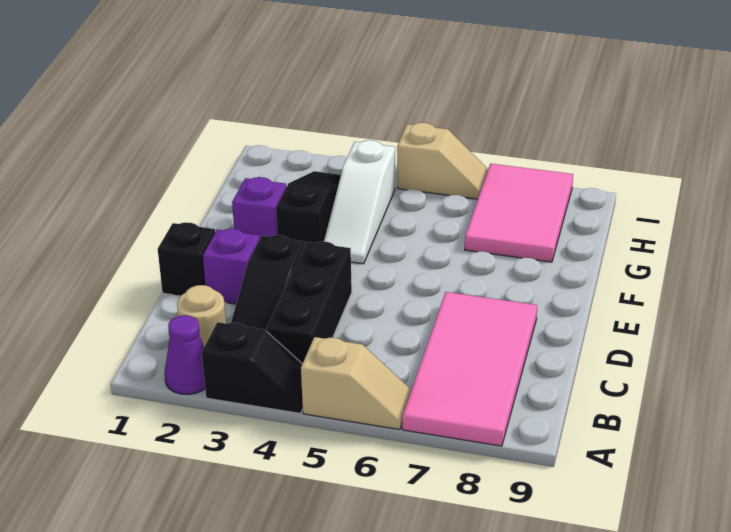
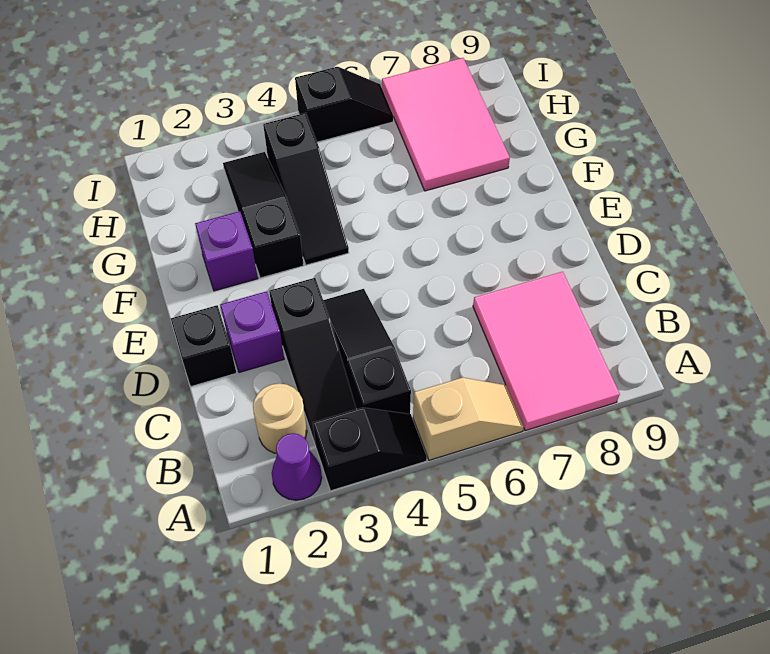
pink 2x4 tile [402,292,537,446] -> pink 2x3 tile [473,272,620,431]
black 1x3 brick [266,241,352,364] -> black 1x3 slope [323,289,411,414]
white 1x3 slope [324,140,395,264] -> black 1x3 slope [263,113,349,265]
tan 1x2 slope [397,123,488,199] -> black 1x2 slope [295,67,393,142]

